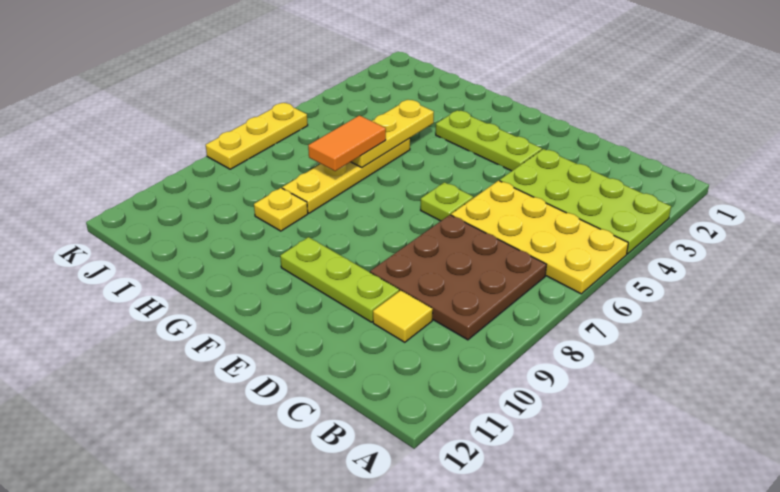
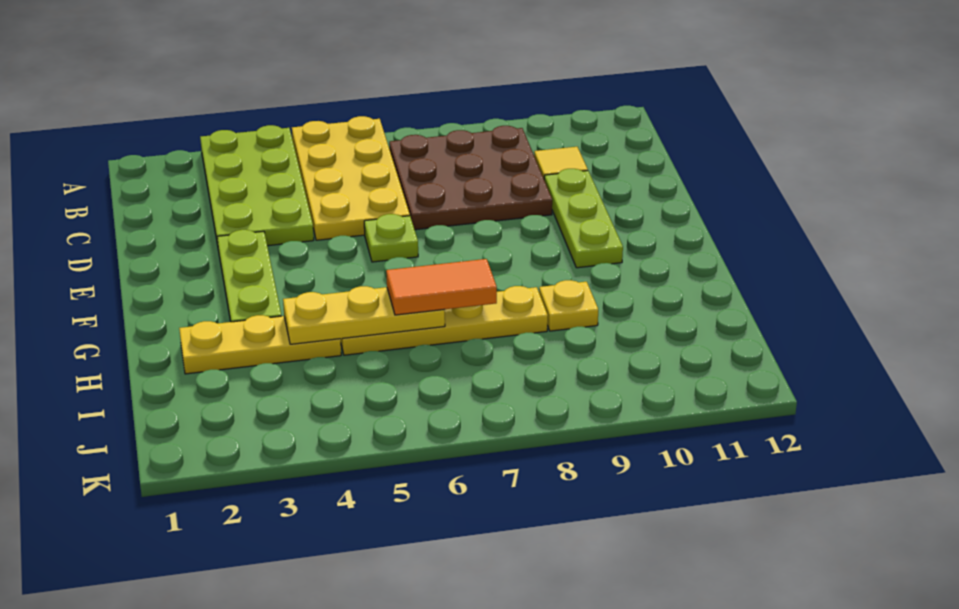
yellow 1x3 plate [206,103,308,169] -> yellow 1x3 plate moved to [179,315,341,374]

